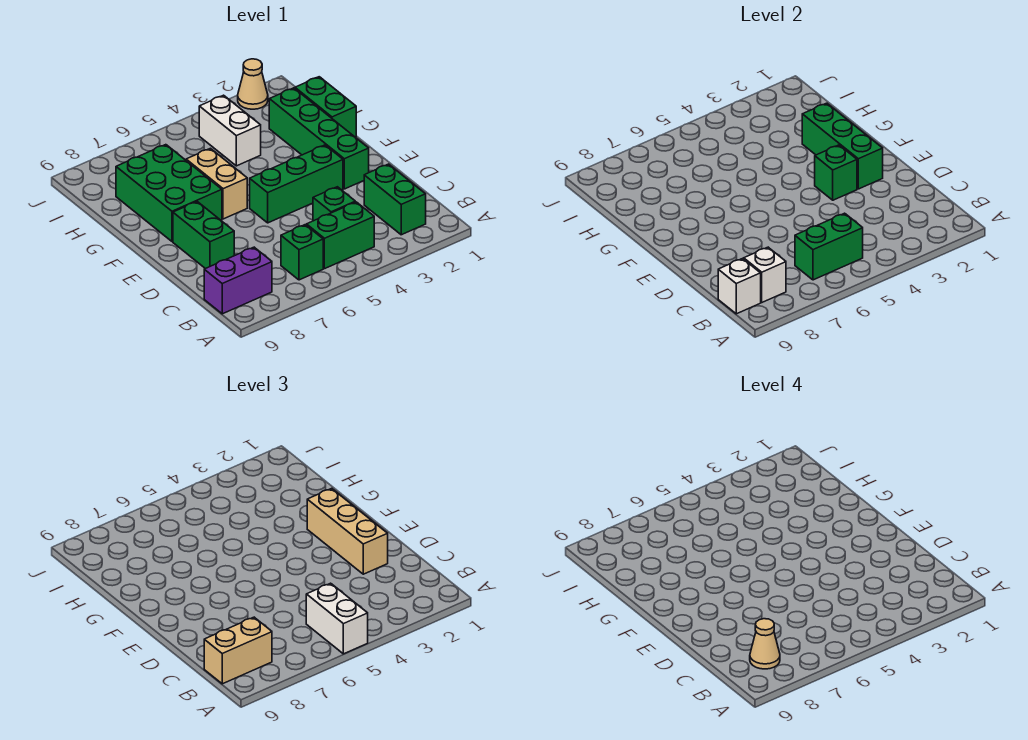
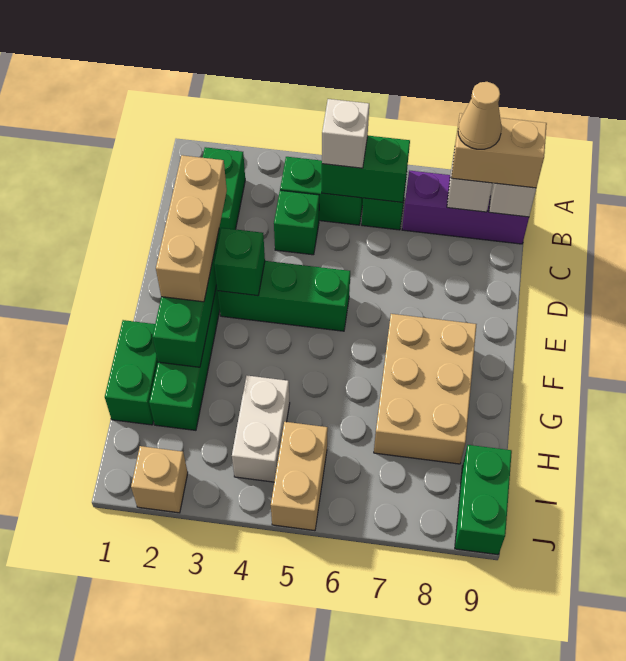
white 1x2 brick [306,583,368,654] -> white 1x1 brick [322,99,369,168]
purple 1x2 brick [204,247,272,314] -> purple 1x3 brick [402,170,529,244]
green 1x2 brick [173,202,234,269] -> green 1x2 brick moved to [455,445,512,555]
tan 1x2 brick [186,148,247,219] -> tan 1x2 brick moved to [271,422,328,531]
green 2x3 brick [116,145,222,242] -> tan 2x3 brick [374,314,477,464]
tan 1x1 cone [238,59,268,109] -> tan 1x1 brick [131,446,188,513]

